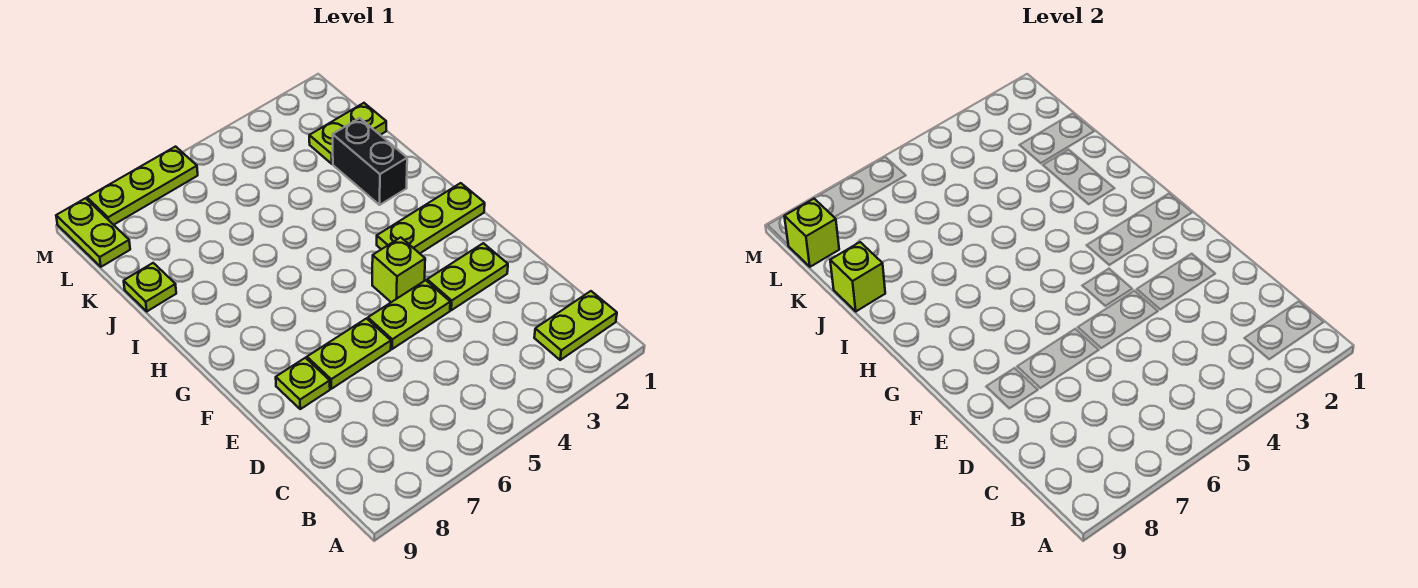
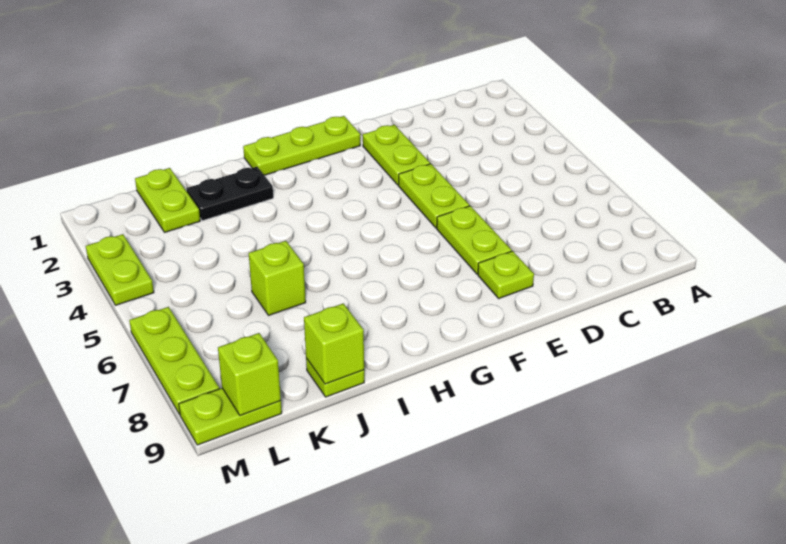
lime 1x2 plate [534,291,617,360] -> lime 1x2 plate moved to [86,234,154,305]
lime 1x1 brick [372,237,425,302] -> lime 1x1 brick moved to [249,241,306,316]
lime 1x3 plate [377,183,485,253] -> lime 1x3 plate turned to [243,116,360,175]
black 1x2 brick [333,118,407,205] -> black 1x2 plate [186,167,273,221]

